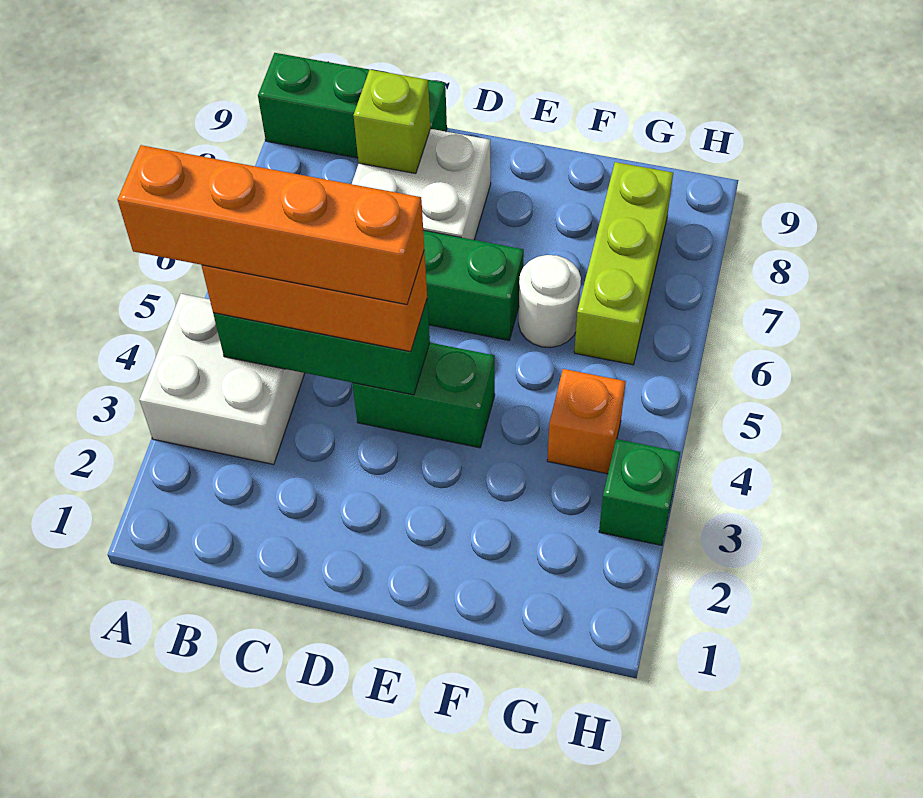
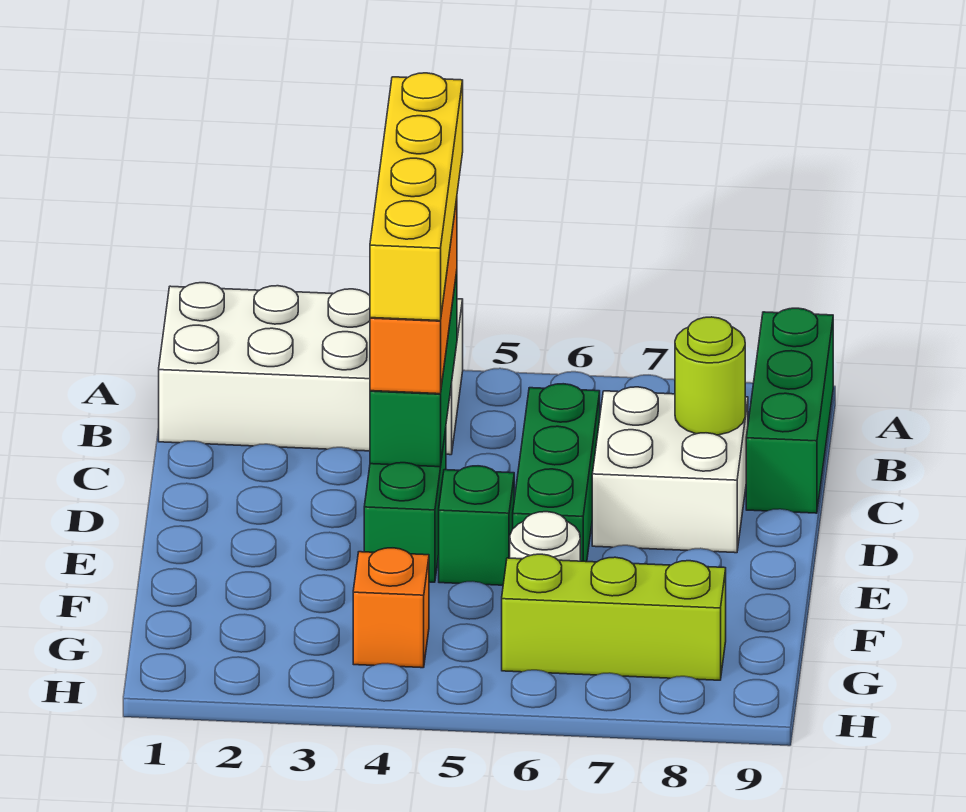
white 2x2 brick [140,294,305,465] -> white 2x4 brick [159,283,463,455]
orange 1x4 brick [118,145,424,305] -> yellow 1x4 brick [370,73,463,321]
lime 1x1 brick [354,70,430,174] -> lime 1x1 round brick [675,317,745,435]
green 1x1 brick [599,439,680,545] -> green 1x1 brick moved to [439,466,514,585]

